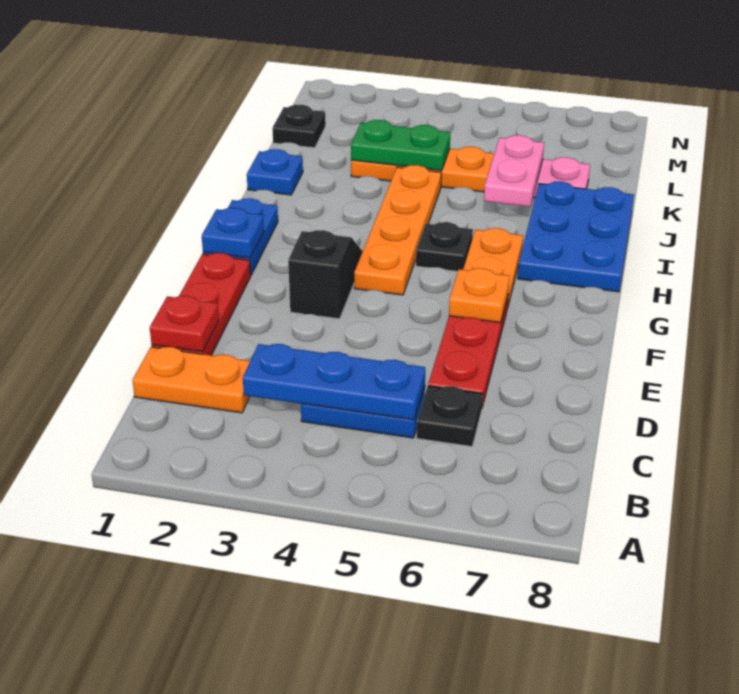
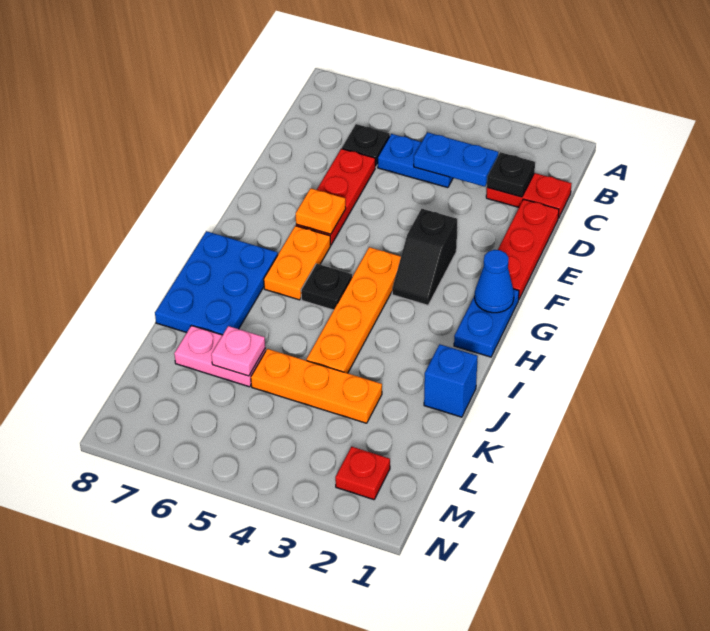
orange 1x2 plate [132,347,250,413] -> red 1x2 plate [486,173,572,218]
blue 1x3 plate [243,344,425,420] -> blue 1x2 plate [414,132,498,187]
red 1x1 plate [150,296,219,352] -> red 1x1 plate moved to [335,447,390,500]
blue 1x1 plate [202,208,264,258] -> blue 1x1 cone [475,250,514,313]
blue 1x1 plate [247,149,303,195] -> blue 1x1 brick [424,344,478,417]
pink 1x2 plate [484,135,544,207] -> pink 1x1 plate [211,326,265,376]
green 1x2 plate [351,120,450,171] -> none
black 1x1 plate [272,105,325,148] -> black 1x1 plate moved to [487,152,535,197]

